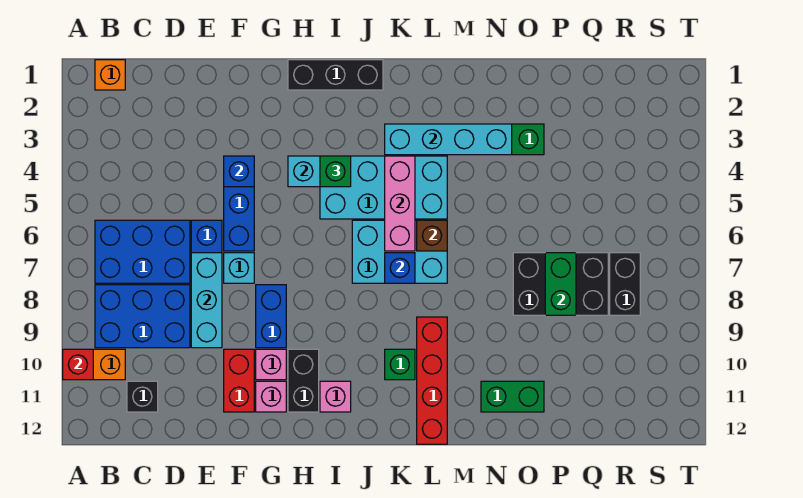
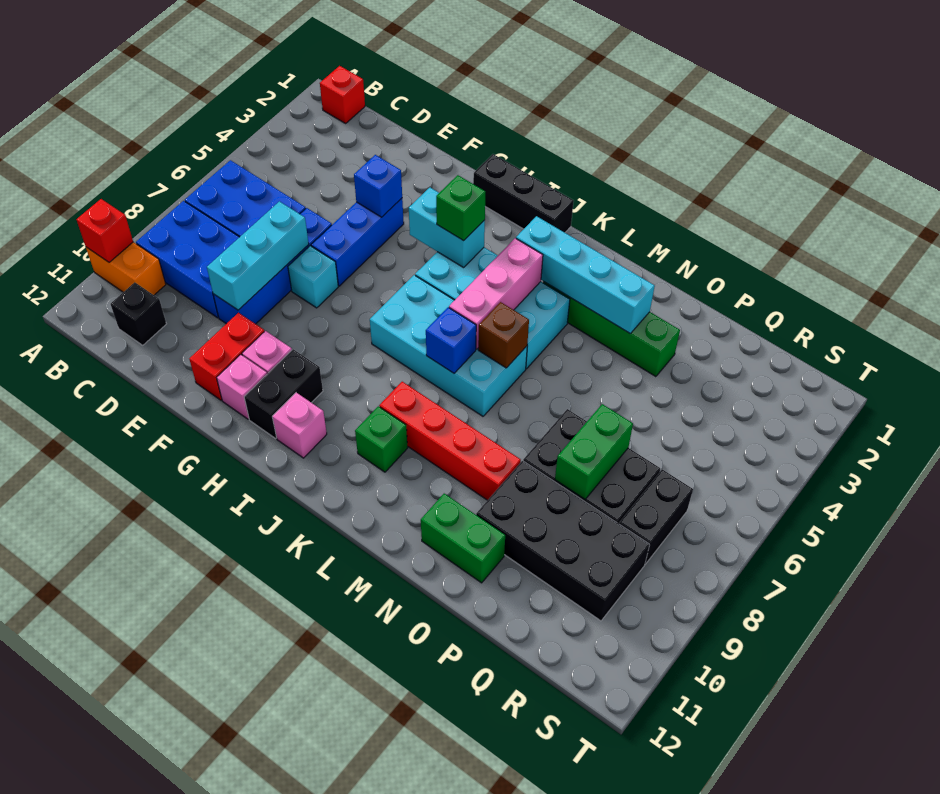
orange 1x1 brick [95,60,125,90] -> red 1x1 brick [320,66,365,123]
blue 1x2 brick [256,285,286,348] -> none
cyan 2x3 brick [352,220,447,283] -> cyan 2x4 brick [370,275,527,416]
red 1x4 brick [417,317,447,444] -> red 1x4 brick turned to [379,382,521,500]
none -> black 2x4 brick [476,461,650,621]

